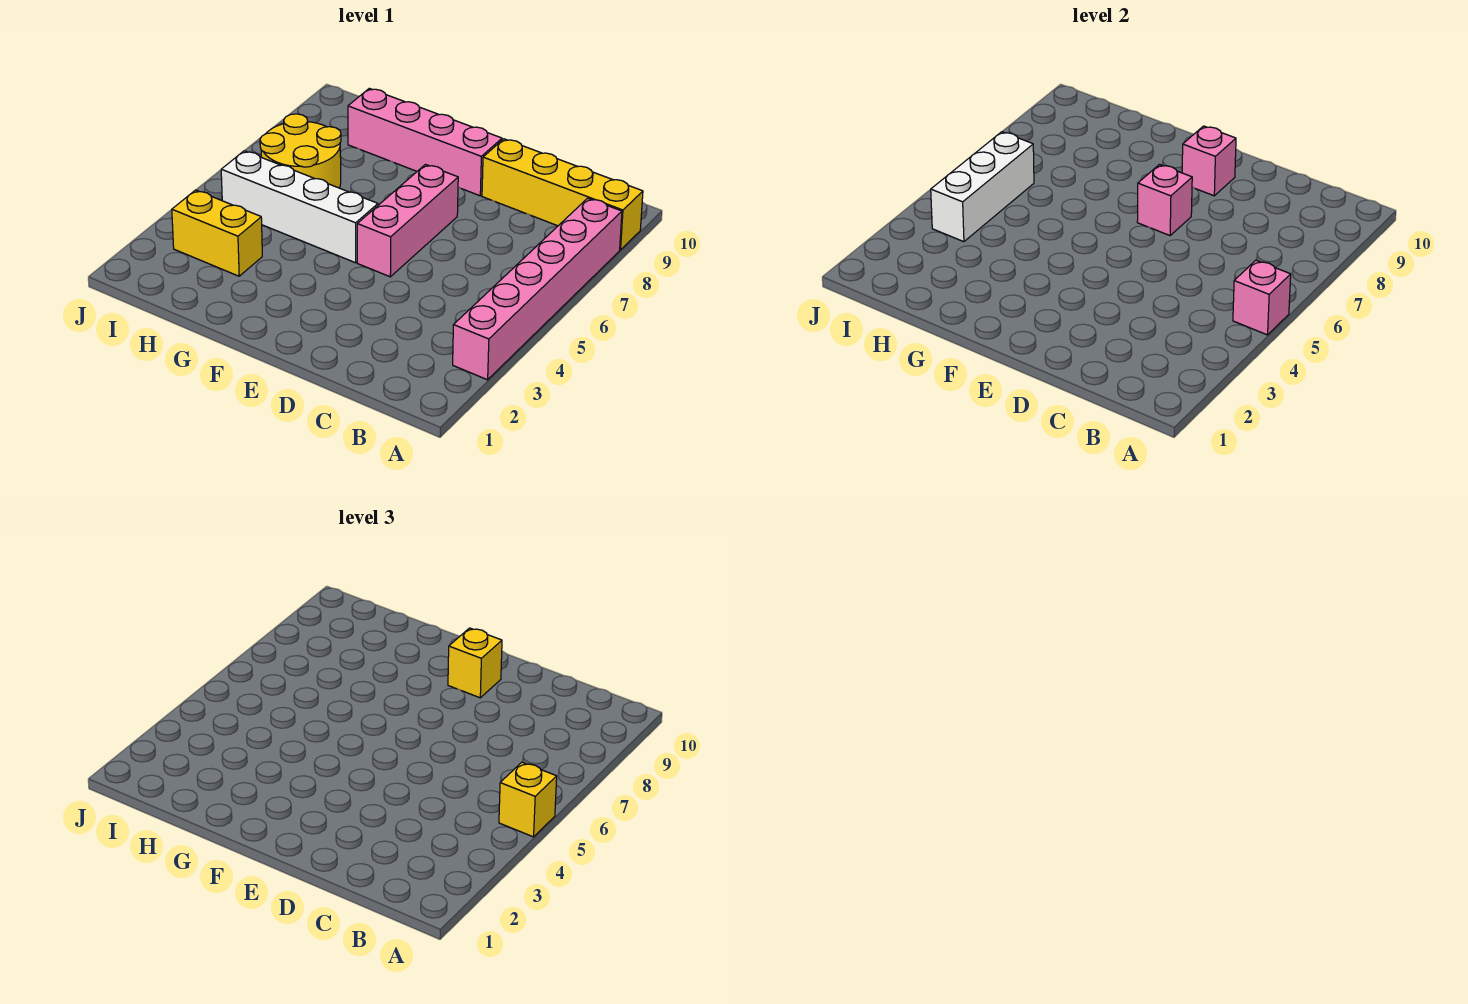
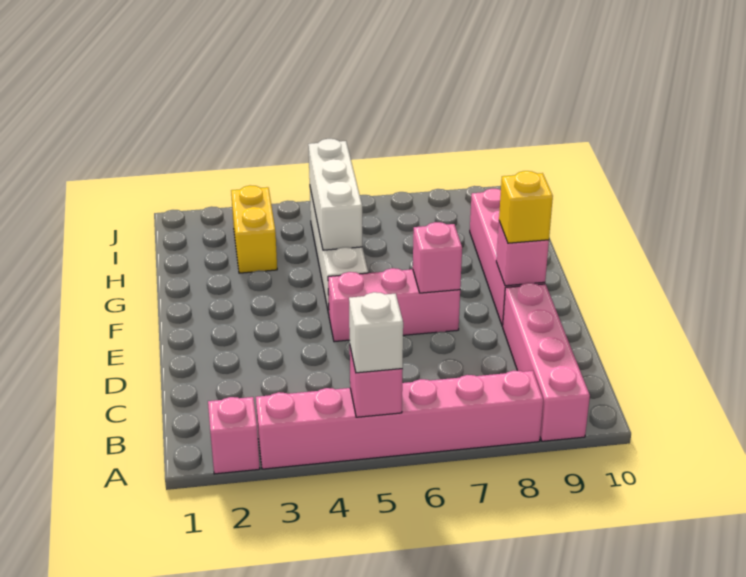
none -> pink 1x1 brick [208,397,260,474]
yellow 1x1 brick [499,762,557,837] -> white 1x1 brick [349,292,403,373]
yellow 1x4 brick [482,139,643,250] -> pink 1x4 brick [503,283,590,441]
yellow 2x2 round brick [260,114,341,188] -> none
white 1x3 brick [931,132,1034,242] -> white 1x3 brick turned to [308,139,362,250]

